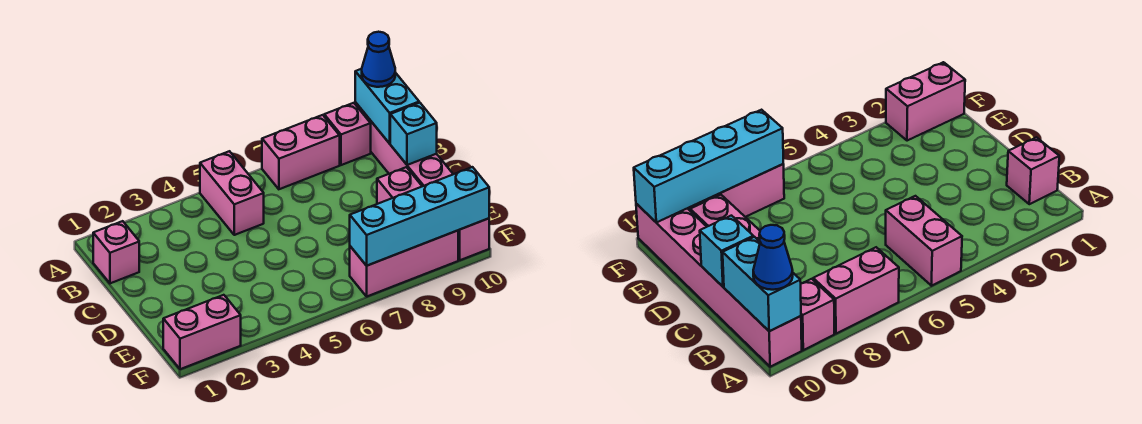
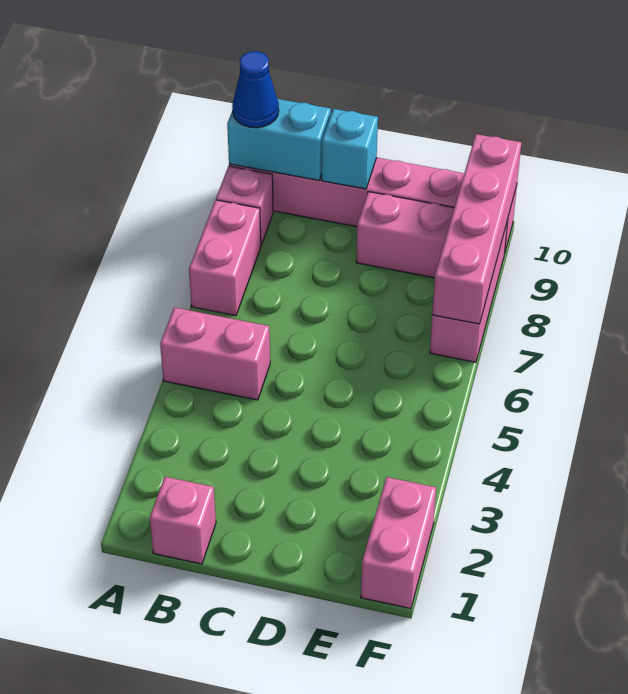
cyan 1x4 brick [350,167,489,266] -> pink 1x4 brick [432,134,521,324]

